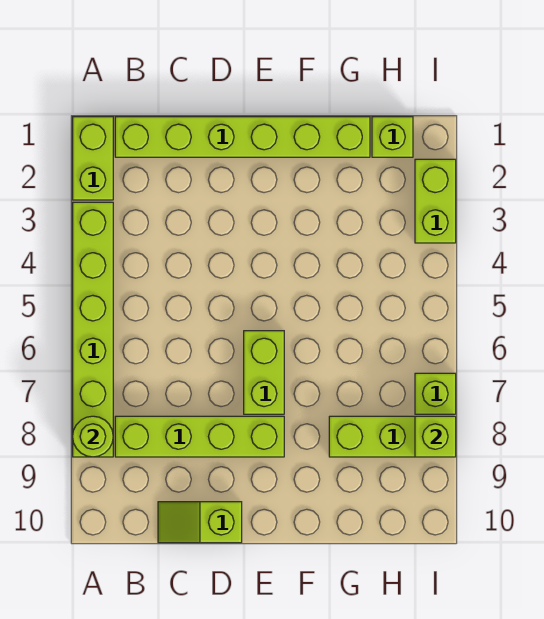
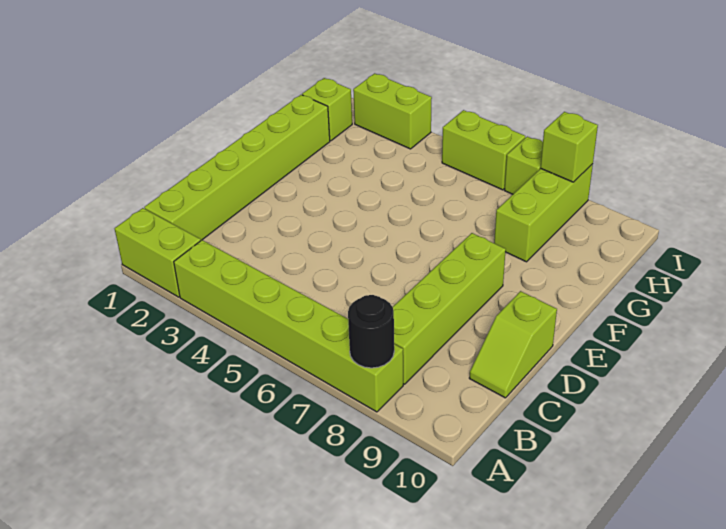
lime 1x1 round brick [73,416,113,457] -> black 1x1 round brick [348,295,394,368]
lime 1x2 brick [244,331,284,414] -> lime 1x2 brick moved to [442,110,525,190]

